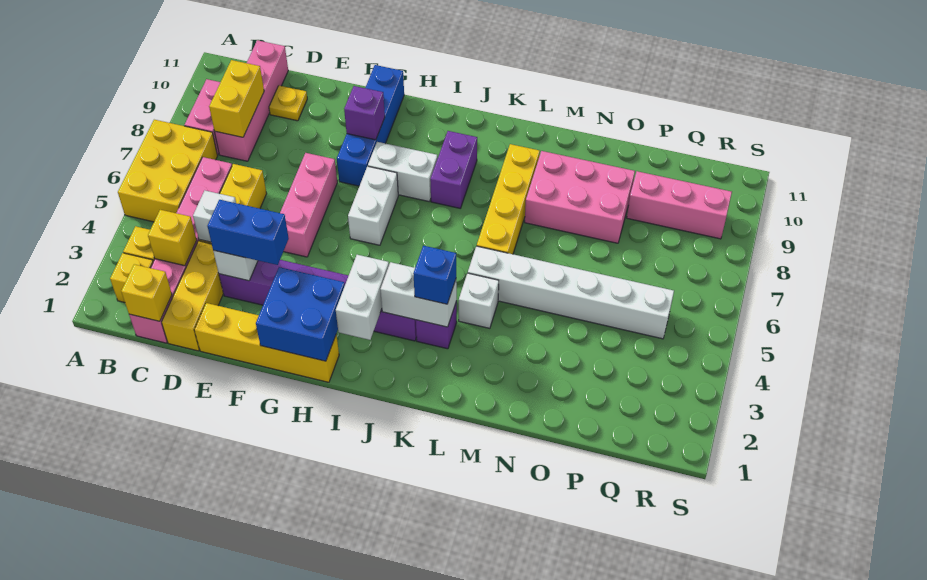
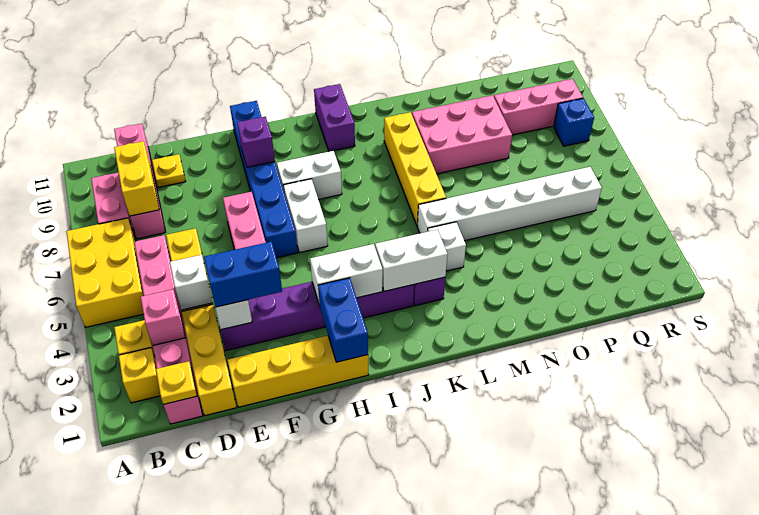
yellow 1x1 brick [121,264,172,321] -> yellow 1x1 plate [156,361,197,404]
yellow 1x1 brick [148,210,197,266] -> pink 1x1 brick [141,289,185,345]
blue 2x2 brick [256,267,345,361] -> blue 1x2 brick [318,278,368,362]
blue 1x4 brick [337,65,404,186] -> blue 1x6 brick [230,101,298,258]
white 1x2 brick [336,255,389,340] -> white 1x2 brick turned to [310,244,383,306]
purple 1x2 brick [430,131,477,208] -> purple 1x2 brick moved to [314,84,355,152]
blue 1x1 brick [413,246,456,304] -> blue 1x1 brick moved to [554,98,594,146]

